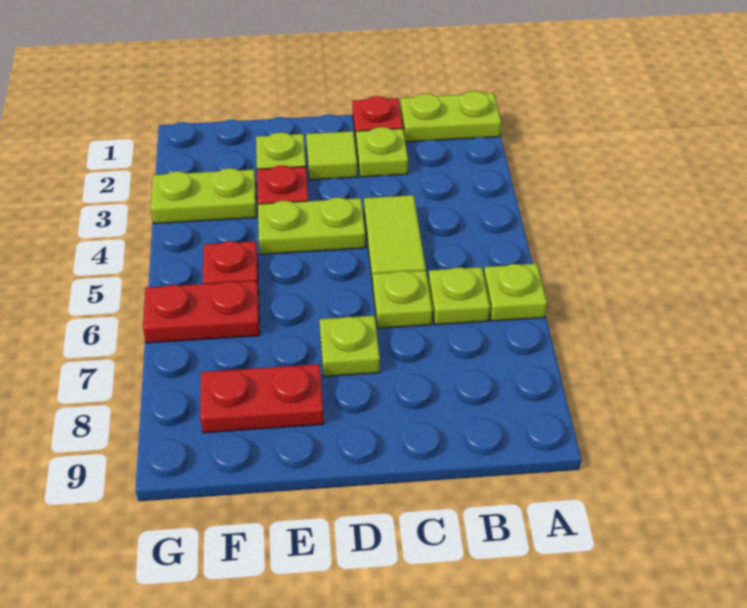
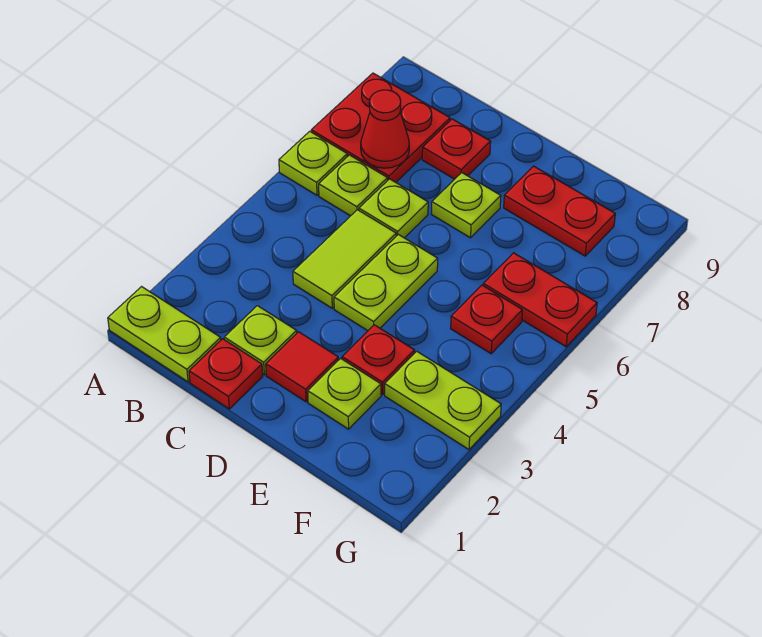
none -> red 2x2 plate [311,73,450,182]
none -> red 1x1 cone [361,90,409,168]
none -> red 1x1 plate [422,119,491,179]
lime 1x1 tile [306,131,357,180] -> red 1x1 tile [266,332,338,402]
lime 1x2 plate [258,197,365,254] -> lime 1x2 plate turned to [334,234,438,331]

